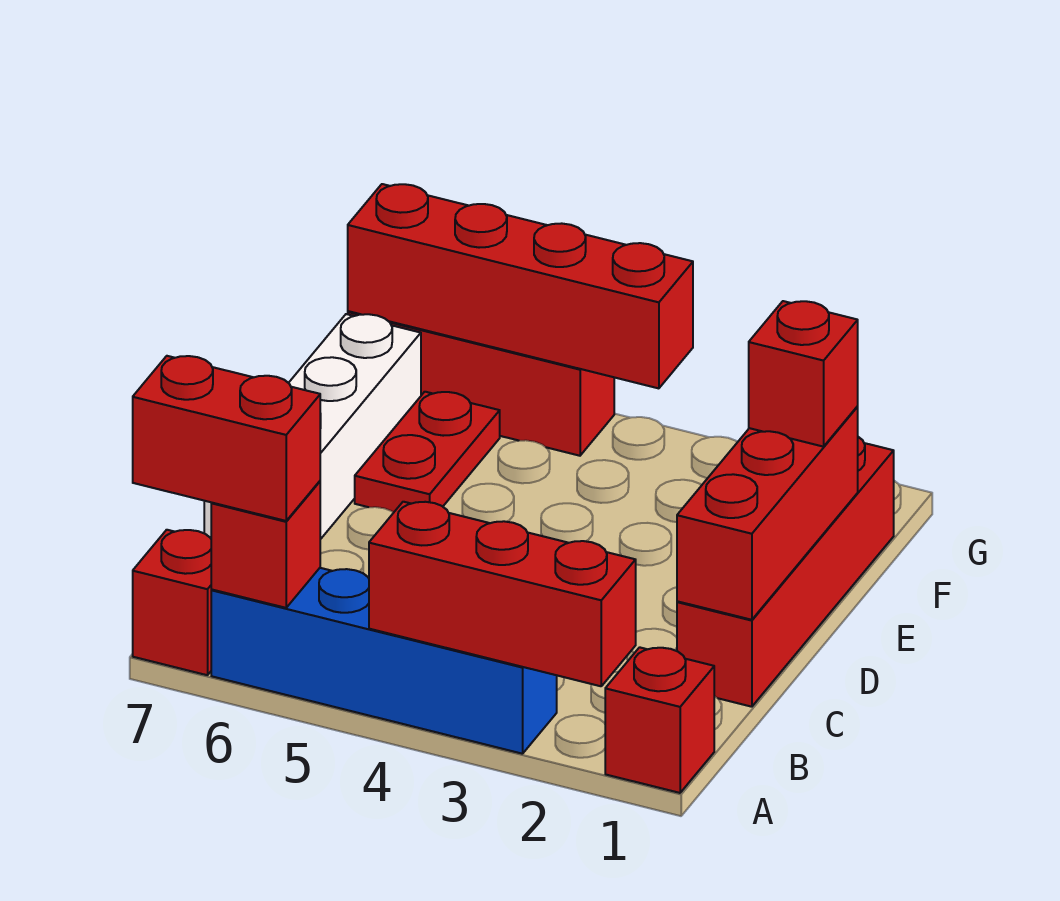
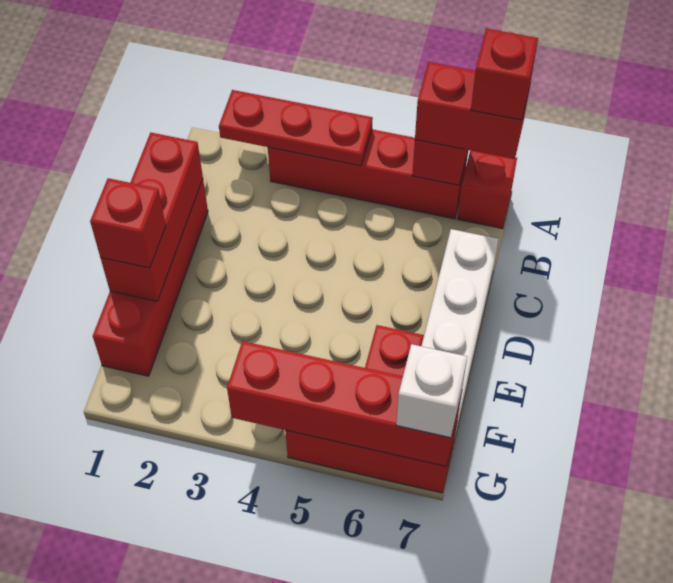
red 1x1 brick [605,647,714,793] -> red 1x1 brick moved to [471,28,538,120]
red 1x3 brick [369,502,636,686] -> red 1x3 plate [219,90,373,166]
blue 1x4 brick [211,568,557,754] -> red 1x4 brick [268,129,468,219]
none -> white 1x1 brick [396,344,467,438]

